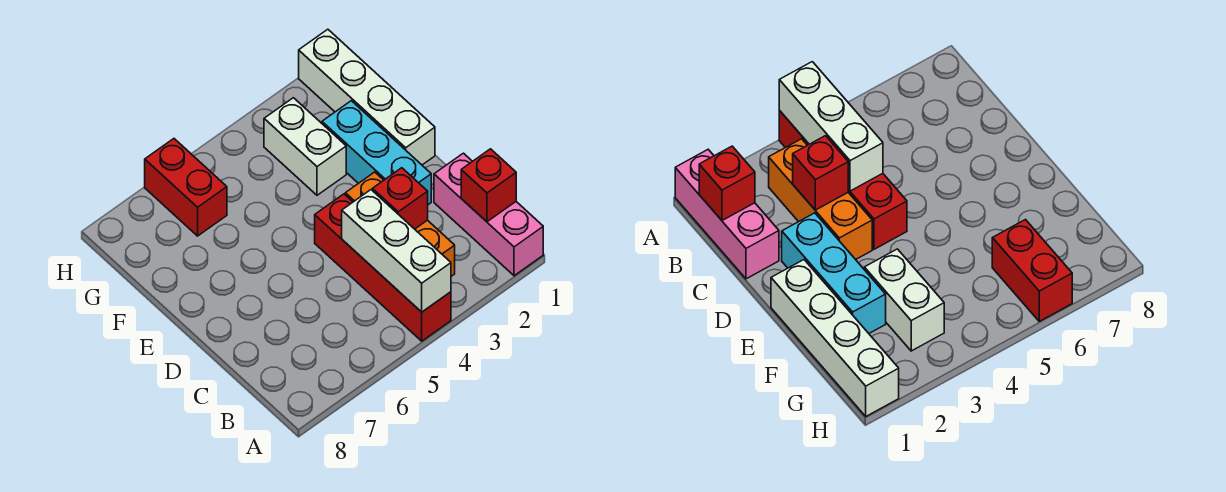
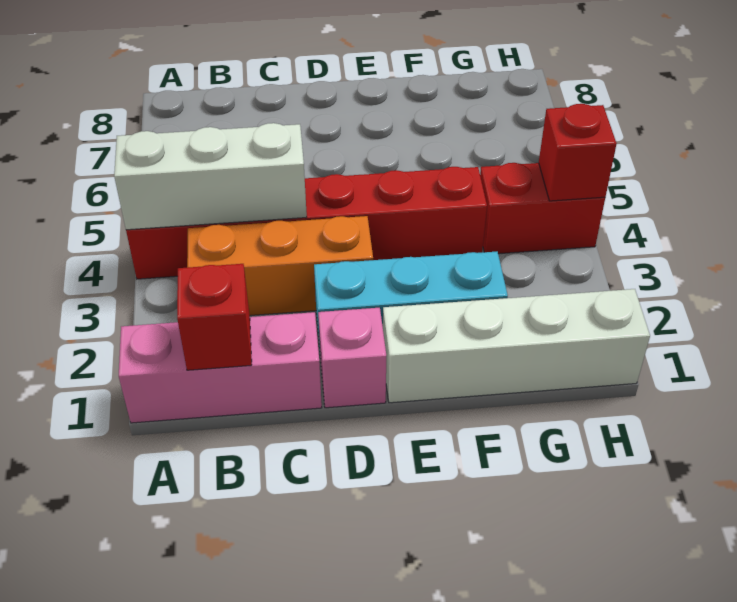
red 1x4 brick [315,194,451,341] -> red 1x6 brick [126,167,487,279]
red 1x1 brick [373,168,428,229] -> red 1x1 brick moved to [539,104,617,201]
none -> pink 1x1 brick [318,308,386,408]
white 1x2 brick [264,98,346,195] -> none
red 1x2 brick [145,139,227,236] -> red 1x2 brick moved to [480,163,605,254]

